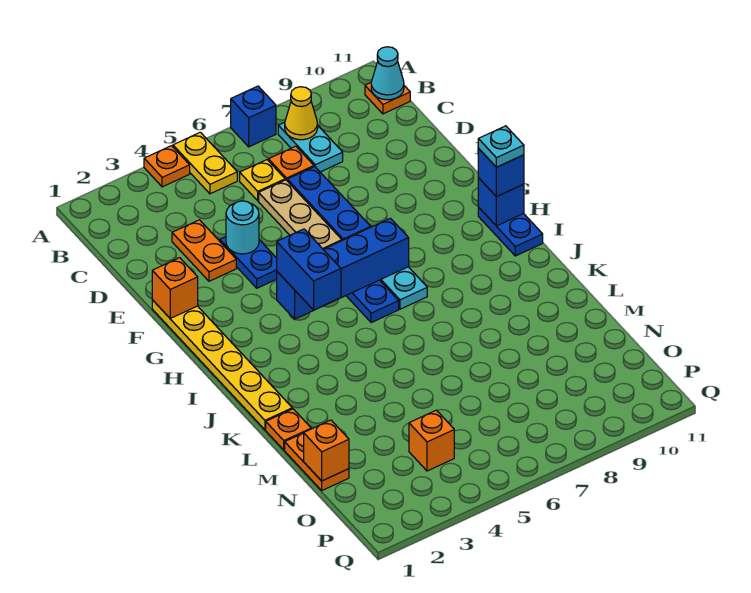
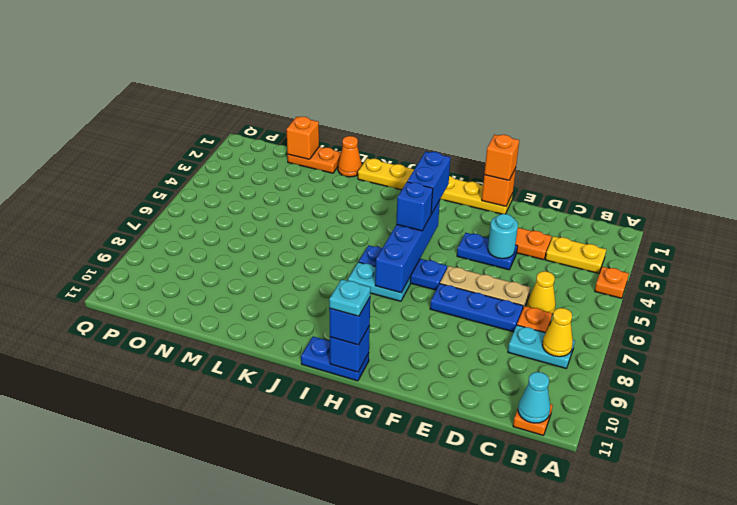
yellow 1x2 plate [173,132,237,194] -> yellow 1x2 plate moved to [545,236,606,273]
blue 1x1 brick [231,86,276,147] -> blue 1x1 brick moved to [396,182,433,231]
yellow 1x1 plate [240,160,285,201] -> yellow 1x1 cone [527,271,556,314]
blue 1x2 brick [277,229,341,310] -> blue 1x2 brick turned to [407,151,451,214]
orange 1x1 plate [266,409,311,450] -> orange 1x1 cone [338,136,362,177]
orange 1x1 brick [409,410,454,471] -> orange 1x1 brick moved to [484,135,519,180]

